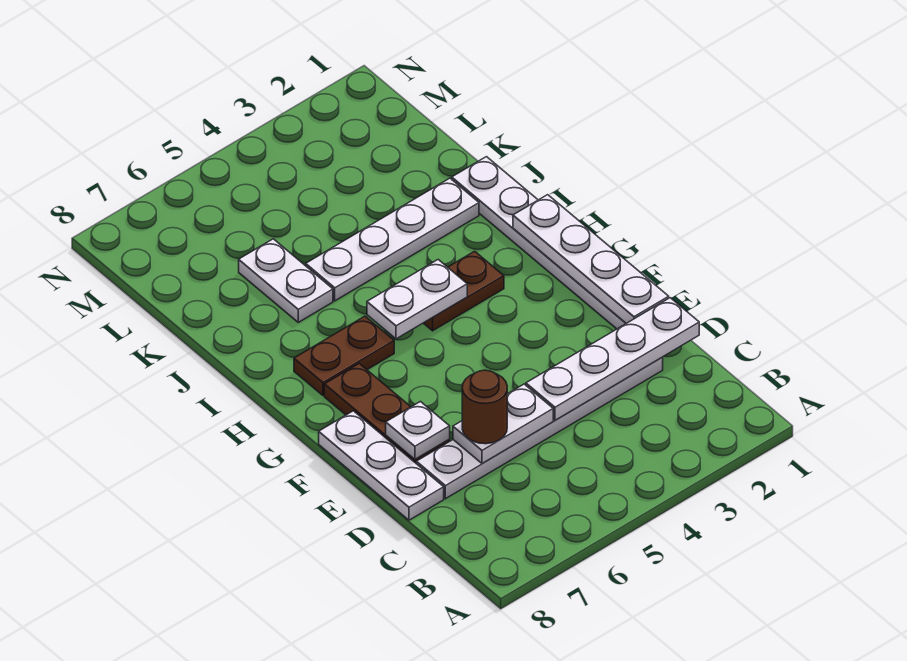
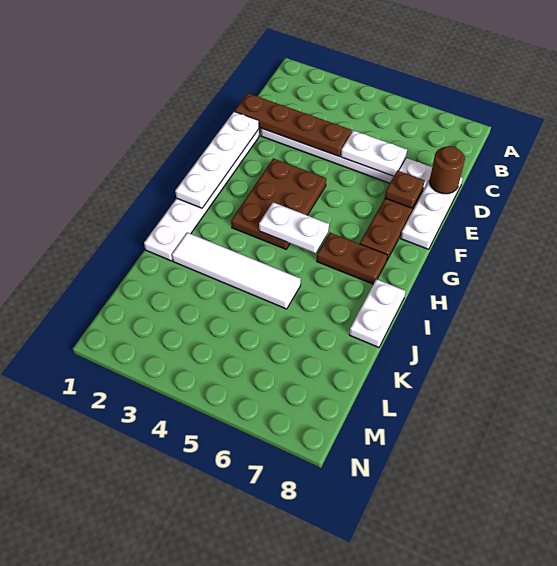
white 1x4 plate [526,298,699,420] -> brown 1x4 plate [235,93,352,156]
brown 1x1 round brick [462,370,507,444] -> brown 1x1 round brick moved to [430,146,465,194]
white 1x1 plate [386,402,450,459] -> brown 1x1 plate [385,170,425,208]
brown 1x2 plate [424,251,504,331] -> brown 2x3 plate [231,158,326,249]
white 1x4 plate [306,178,479,301] -> white 1x4 tile [172,233,301,309]
white 1x2 plate [239,239,333,322] -> white 1x2 plate moved to [349,279,405,348]

